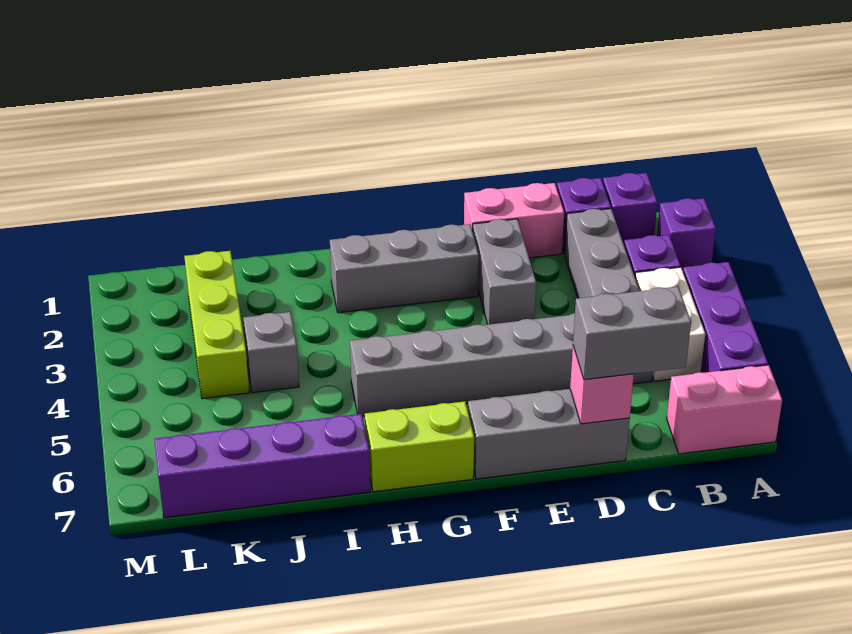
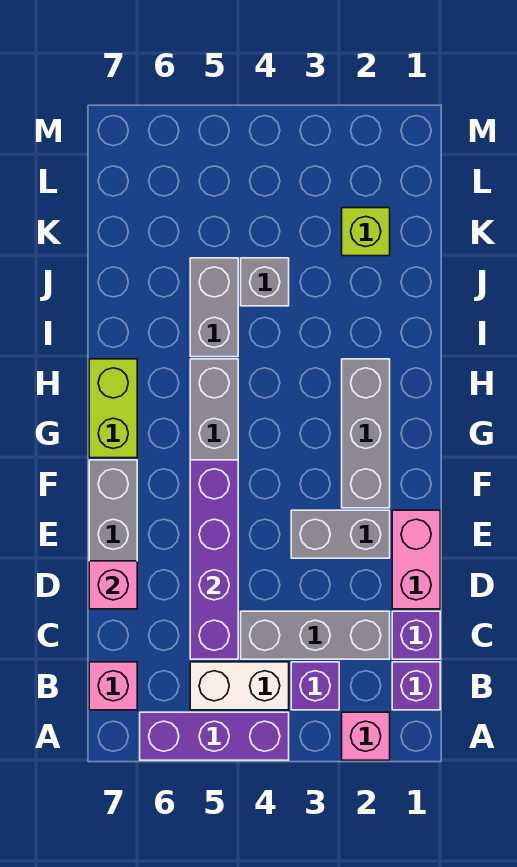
purple 1x1 brick [657,198,716,271] -> pink 1x1 brick [342,712,390,760]
pink 1x2 brick [667,365,782,454] -> pink 1x1 brick [89,662,137,710]
grey 1x2 brick [573,287,691,380] -> grey 1x2 brick moved to [190,258,238,357]
purple 1x4 brick [154,414,370,518] -> purple 1x4 brick moved to [190,460,238,659]
lime 1x3 brick [184,251,249,399] -> lime 1x1 brick [342,208,390,256]

